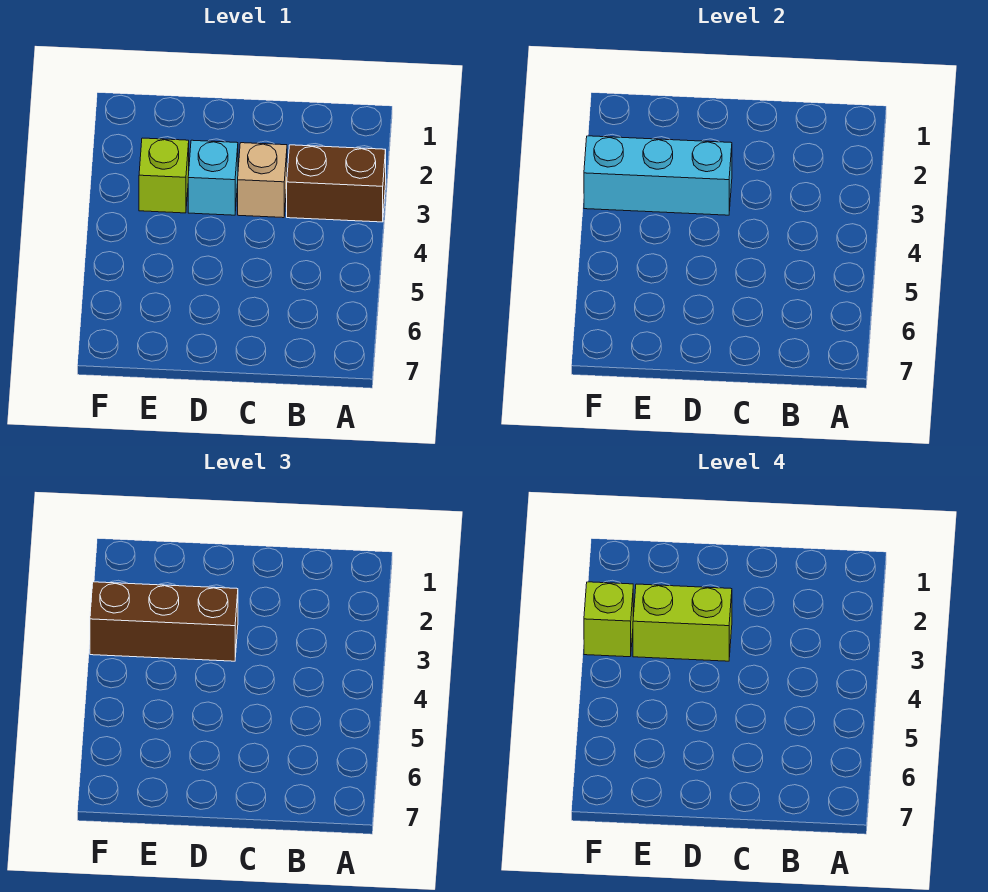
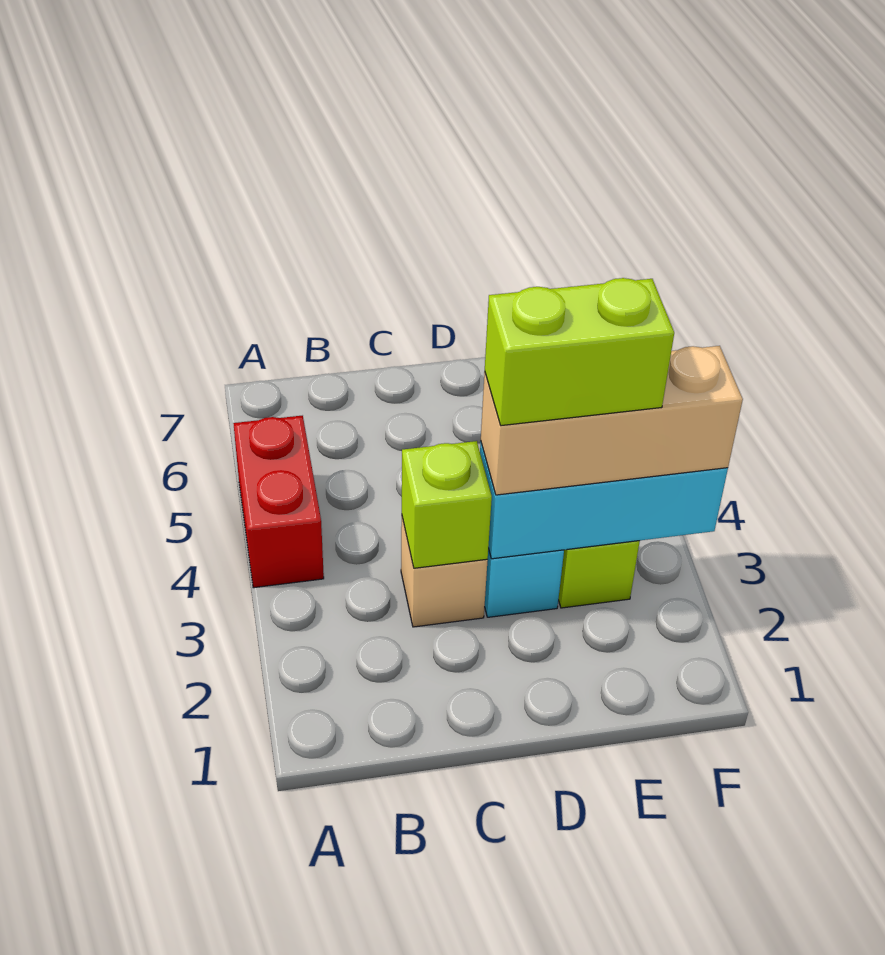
brown 1x2 brick [287,145,386,222] -> none
none -> red 1x2 brick [233,416,324,588]
brown 1x3 brick [90,582,238,661] -> tan 1x3 brick [481,346,743,495]
lime 1x1 brick [584,582,633,657] -> lime 1x1 brick moved to [402,441,492,568]

